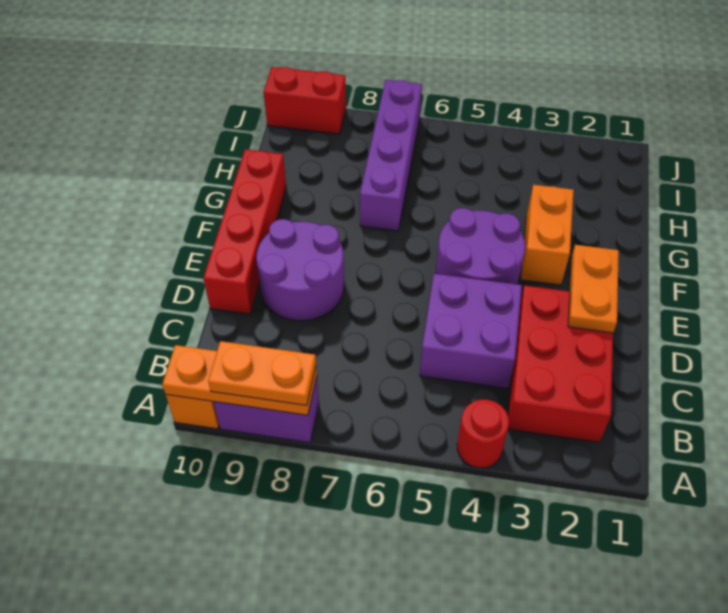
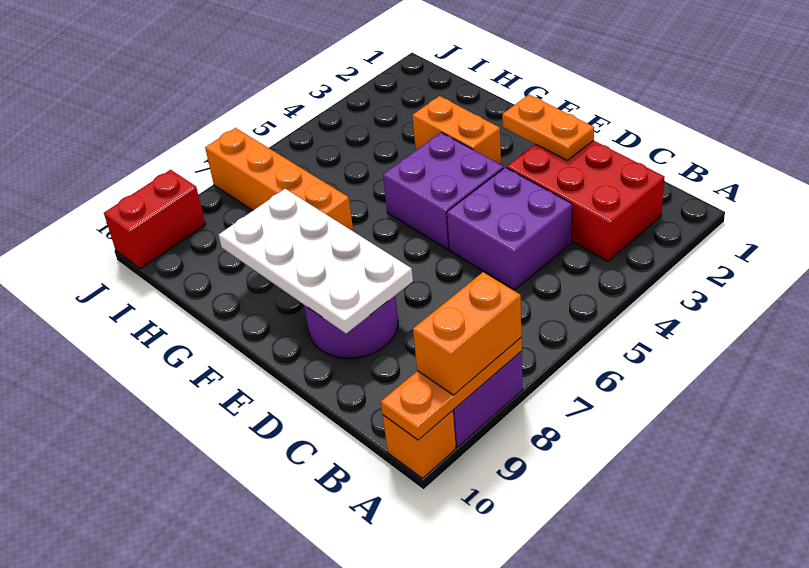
red 1x1 round brick [457,400,509,468] -> none
orange 1x2 plate [208,341,316,405] -> orange 1x2 brick [413,272,521,395]
none -> white 2x4 plate [219,189,413,334]
red 1x4 brick [203,149,286,314] -> none
purple 2x2 round brick [436,208,525,284] -> purple 2x2 brick [383,132,504,249]
purple 1x4 brick [360,80,422,231] -> orange 1x4 brick [205,128,353,231]

